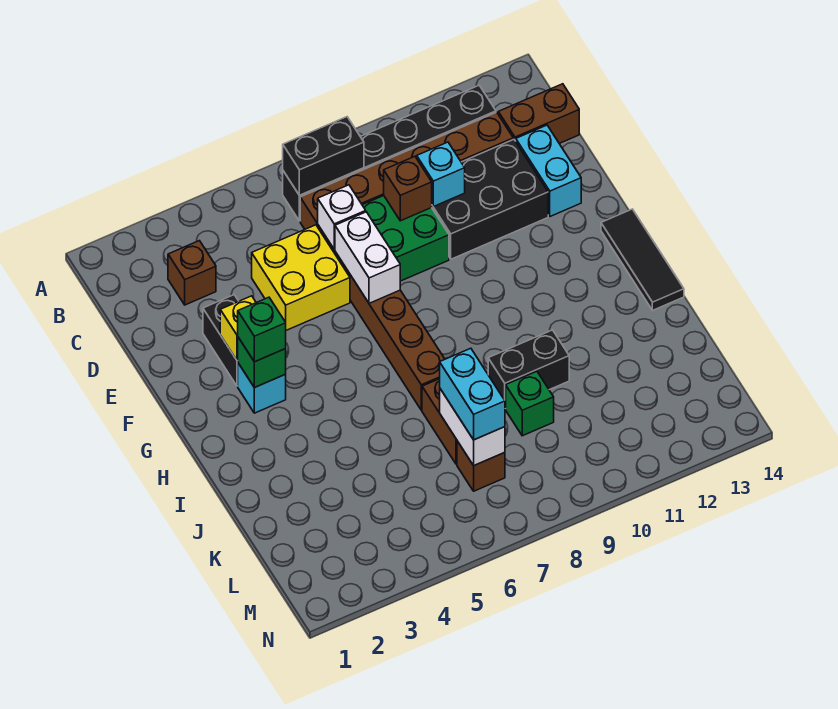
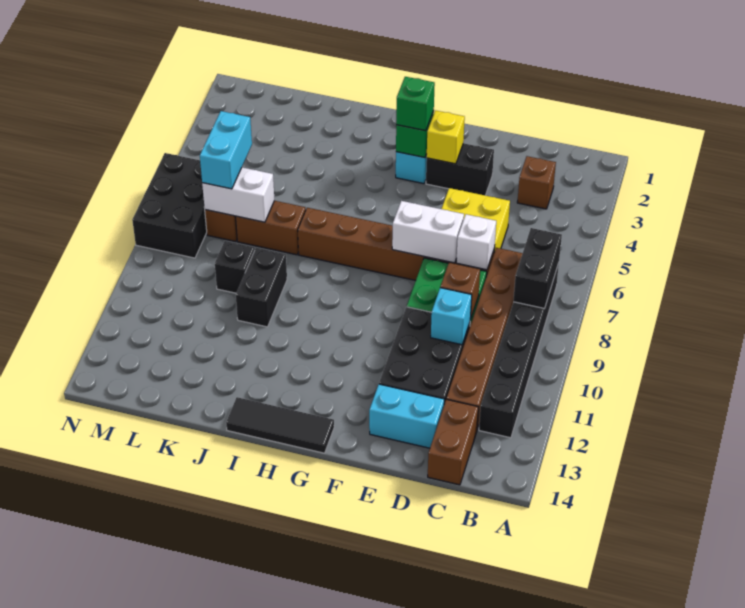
cyan 1x2 brick [440,348,505,440] -> cyan 1x2 brick turned to [200,111,252,189]
green 1x1 brick [506,371,554,436] -> black 1x1 brick [215,241,255,293]
none -> black 2x3 brick [132,153,207,258]

